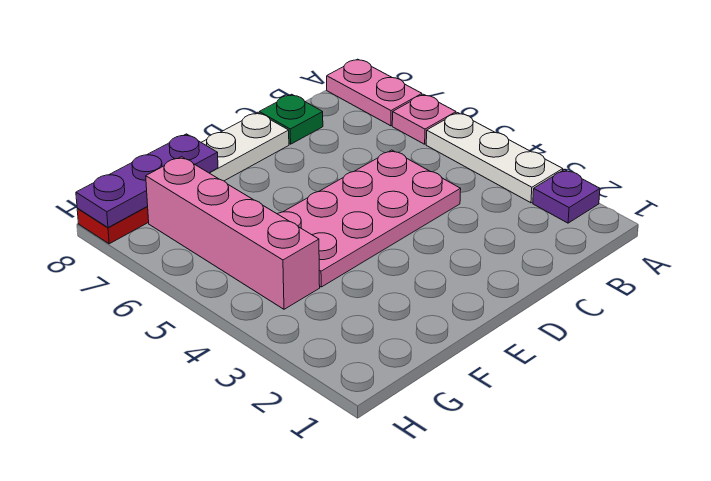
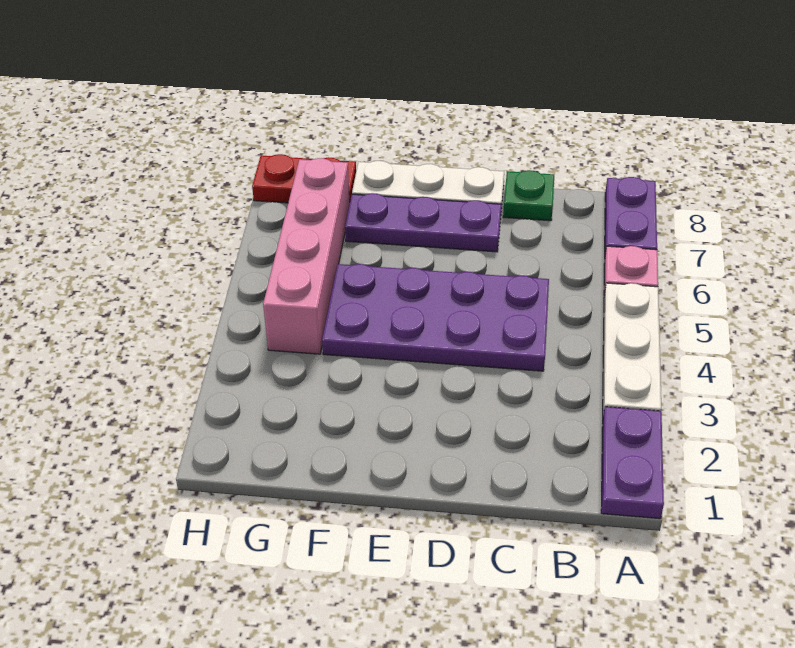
purple 1x1 plate [533,170,600,223] -> purple 1x2 plate [601,407,664,519]
pink 1x2 plate [327,59,422,126] -> purple 1x2 plate [605,177,657,254]
pink 2x4 plate [278,150,461,287] -> purple 2x4 plate [322,264,549,371]
purple 1x3 plate [76,134,218,227] -> purple 1x3 plate moved to [345,193,501,252]

